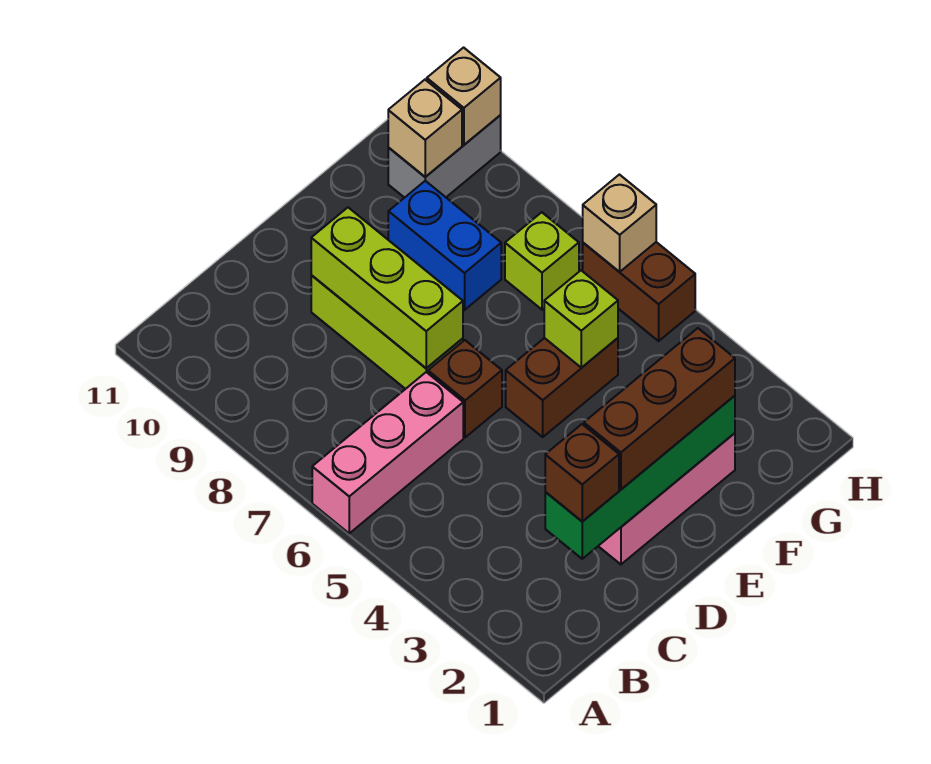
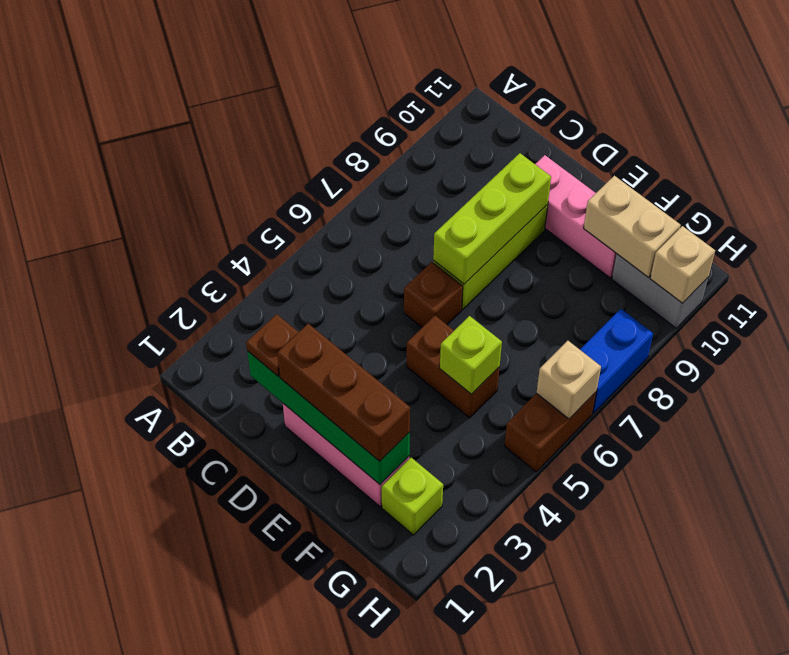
pink 1x3 brick [312,372,463,533] -> pink 1x3 brick moved to [535,155,616,278]
brown 1x1 brick [545,424,619,522] -> brown 1x1 plate [246,314,299,376]
blue 1x2 brick [388,181,501,310] -> blue 1x2 brick moved to [580,309,653,413]
lime 1x1 brick [505,212,579,310] -> lime 1x1 brick moved to [382,458,443,535]
tan 1x1 brick [388,80,462,177] -> tan 1x2 brick [584,176,681,277]

